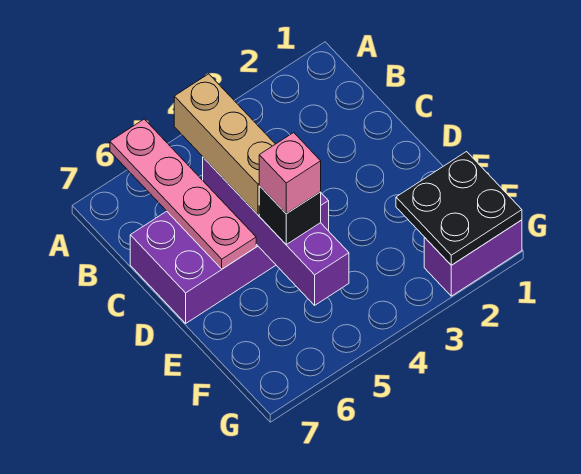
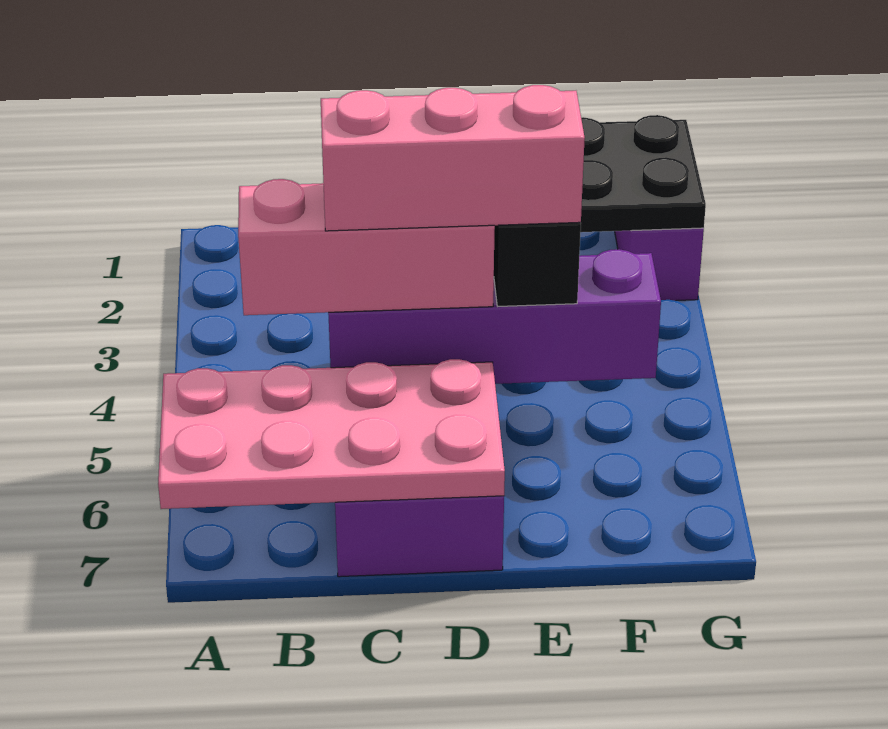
pink 1x4 plate [110,119,256,269] -> pink 2x4 plate [158,359,505,509]
tan 1x3 brick [174,74,275,215] -> pink 1x3 brick [238,179,495,315]
pink 1x1 brick [259,133,321,214] -> pink 1x3 brick [321,85,585,231]

